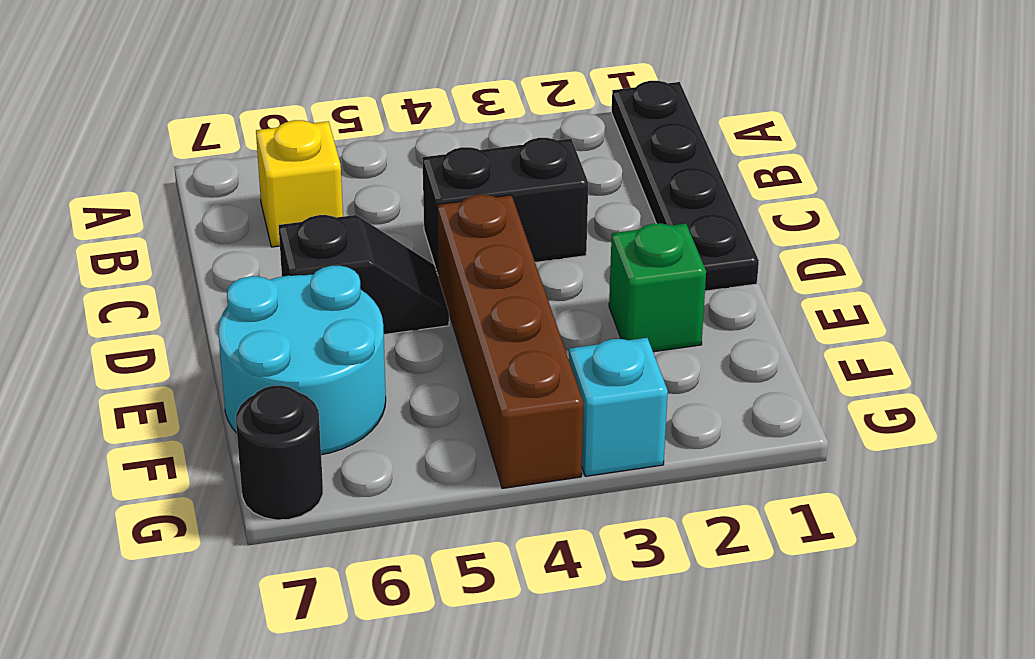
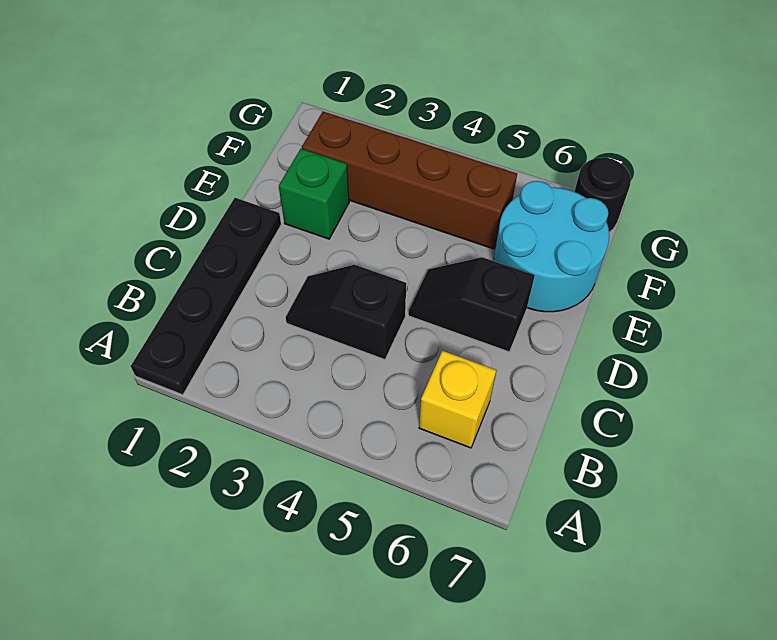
black 1x2 brick [422,138,588,274] -> black 1x2 slope [285,265,406,360]
brown 1x4 brick [437,195,583,488] -> brown 1x4 brick turned to [302,111,517,249]
cyan 1x1 brick [569,338,668,476] -> none

